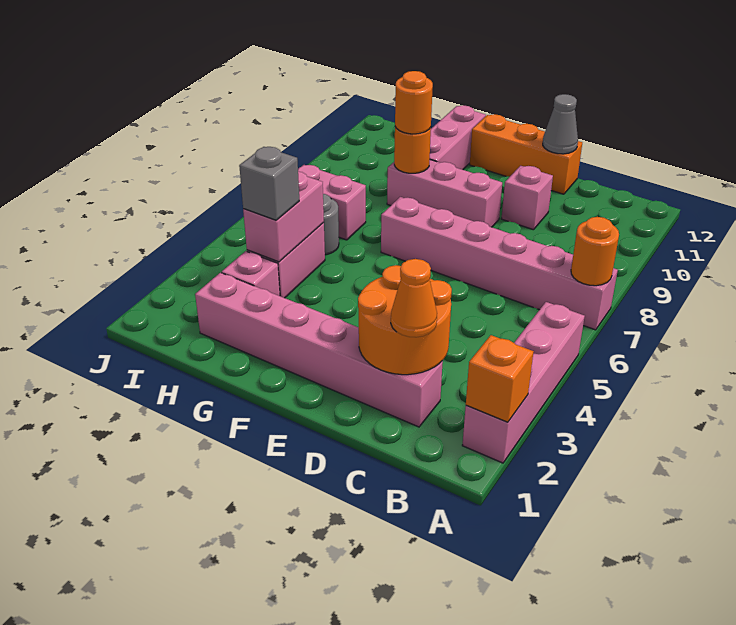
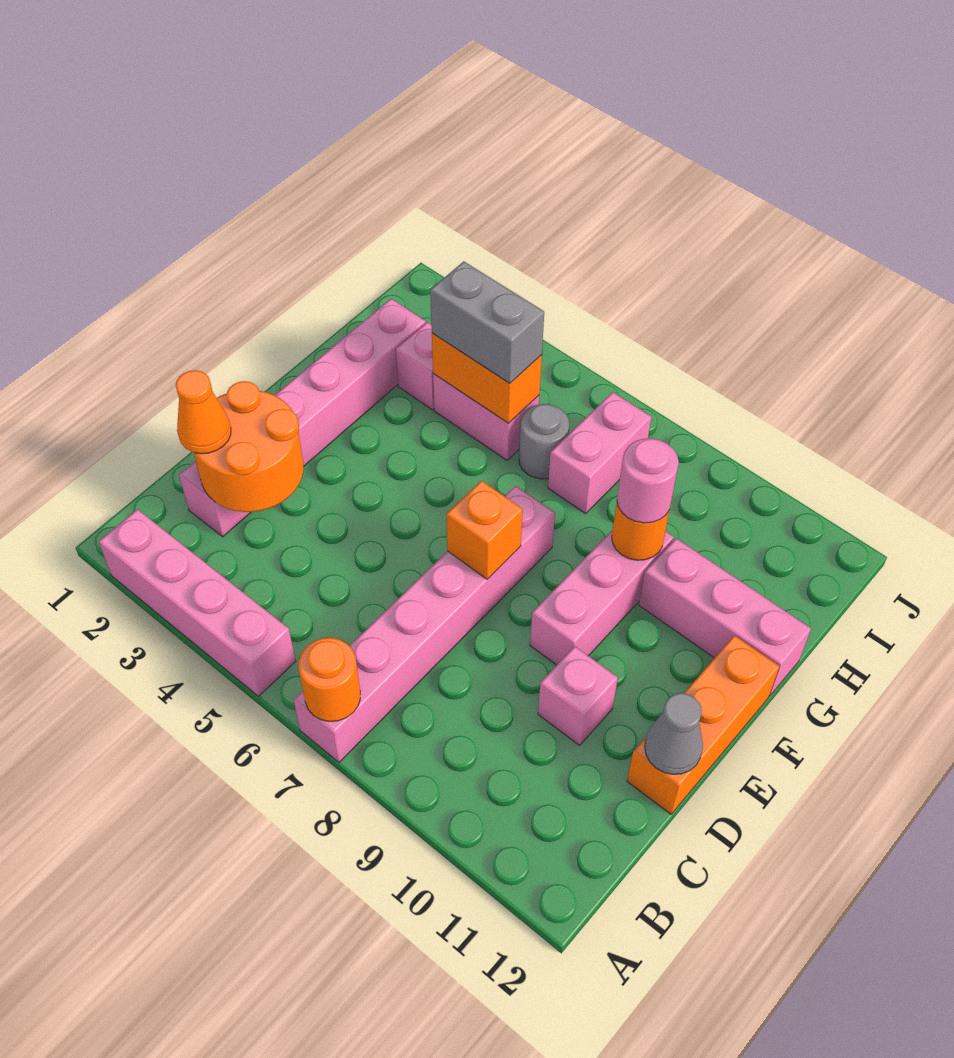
orange 1x1 brick [466,335,534,422] -> orange 1x1 brick moved to [446,481,523,579]
orange 1x1 round brick [395,71,433,134] -> pink 1x1 round brick [617,438,679,523]
pink 1x2 brick [243,172,324,262] -> orange 1x2 brick [432,333,542,423]
grey 1x1 brick [239,147,299,220] -> grey 1x2 brick [430,261,544,383]

